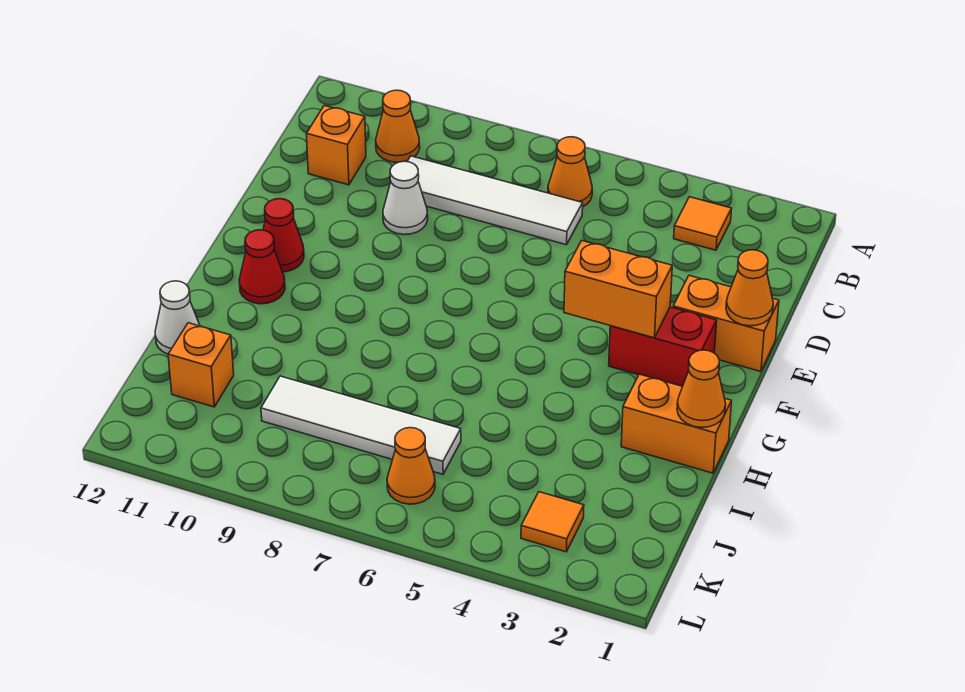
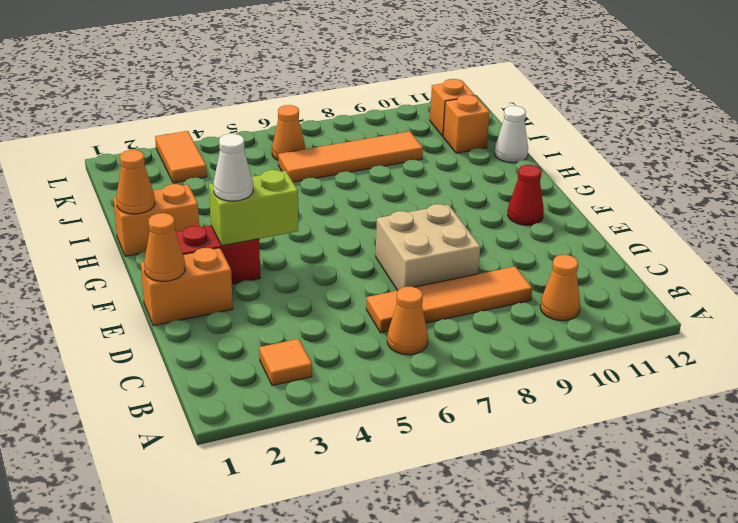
white 1x4 tile [407,156,583,245] -> orange 1x4 tile [366,266,532,333]
orange 1x1 brick [307,105,366,185] -> orange 1x1 brick moved to [430,79,475,136]
none -> tan 2x2 brick [376,204,480,291]
white 1x1 cone [383,161,428,235] -> white 1x1 cone moved to [213,134,253,201]
orange 1x2 brick [564,241,672,338] -> lime 1x2 brick [209,170,298,246]
red 1x1 cone [239,230,285,304] -> none
white 1x4 tile [261,376,461,474] -> orange 1x4 tile [278,131,423,182]
orange 1x1 tile [521,492,584,552] -> orange 1x2 tile [155,131,207,183]

